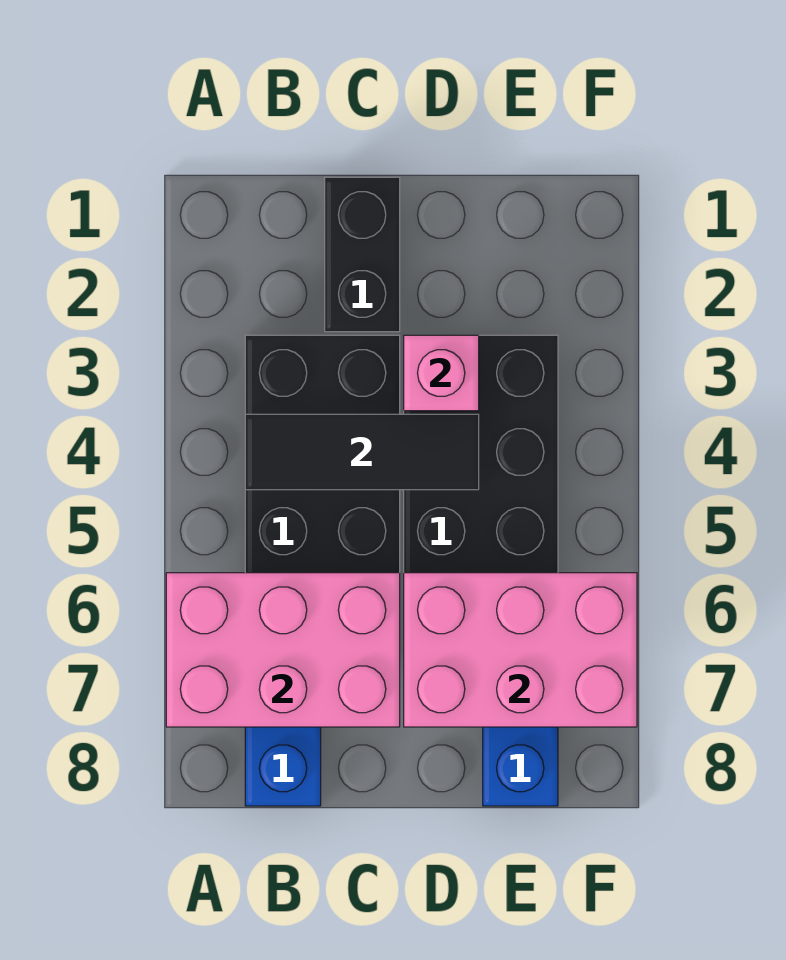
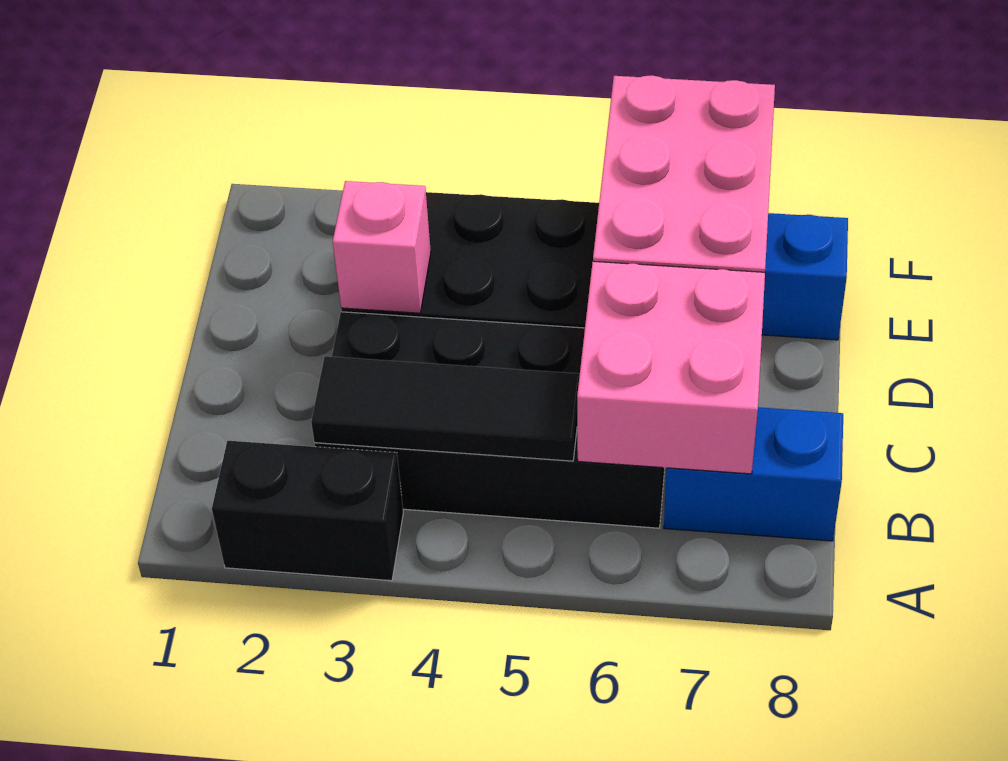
pink 2x3 brick [166,573,400,727] -> pink 2x2 brick [577,261,765,474]
black 1x3 tile [245,414,479,490] -> black 1x3 tile turned to [311,356,580,461]
black 1x2 brick [325,177,400,332] -> black 1x2 brick moved to [212,441,403,581]

